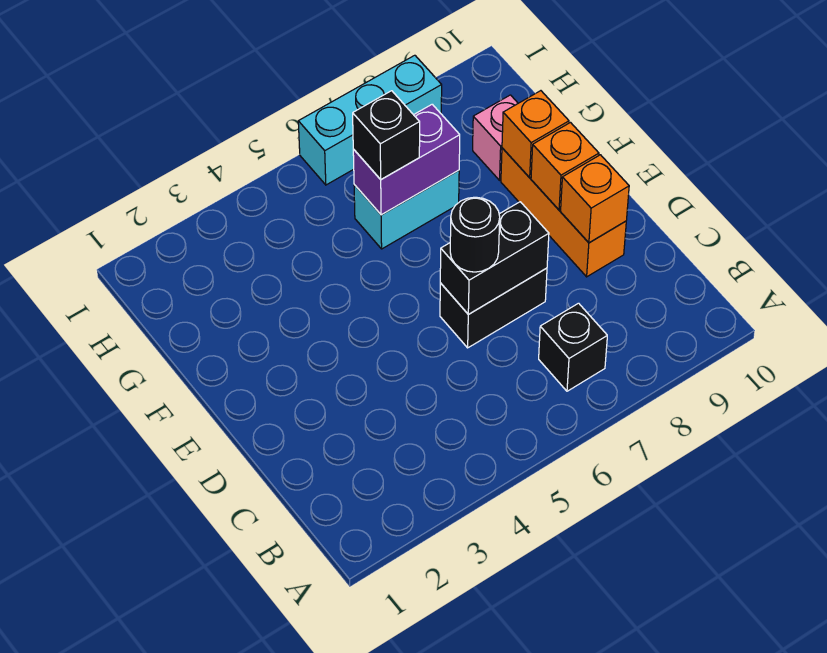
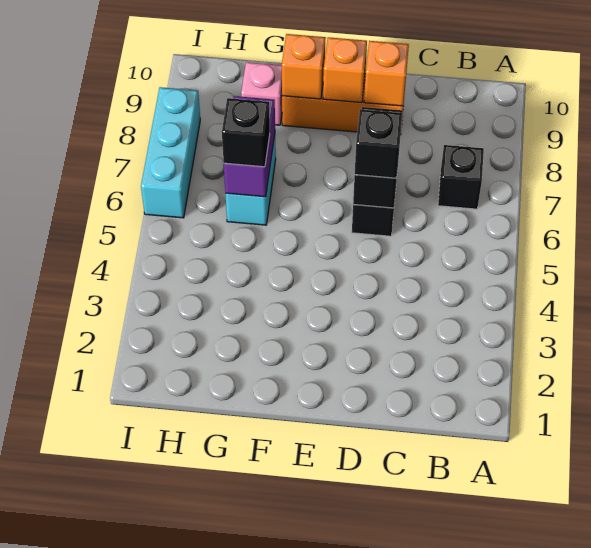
black 1x1 round brick [450,197,500,272] -> black 1x1 brick [355,109,402,178]

